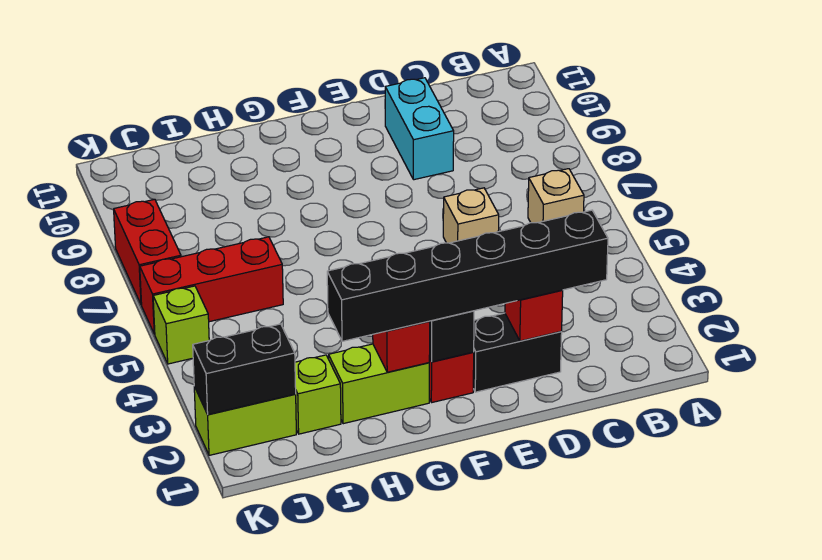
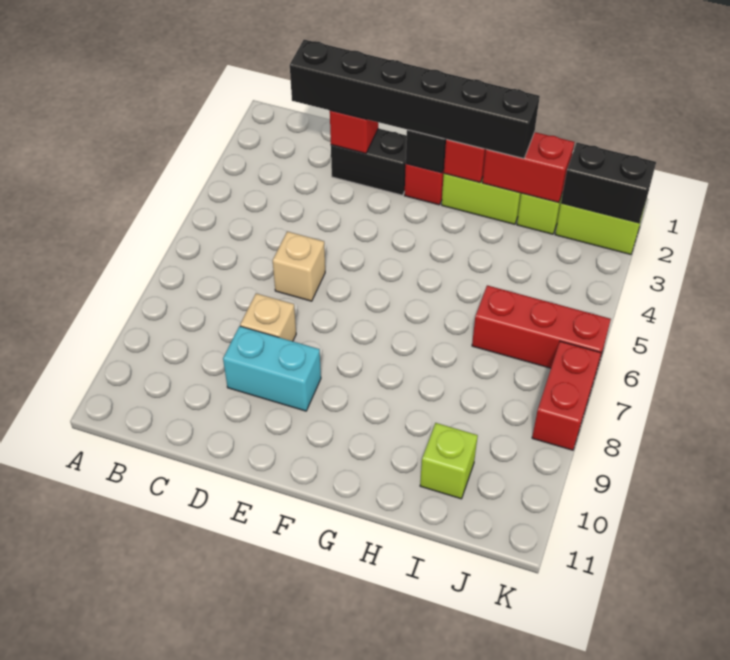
tan 1x1 brick [528,169,584,223] -> tan 1x1 brick moved to [240,293,296,341]
cyan 1x2 brick [385,78,454,180] -> cyan 1x2 brick turned to [223,326,321,411]
none -> red 1x2 brick [482,132,574,203]
lime 1x1 brick [153,286,209,364] -> lime 1x1 brick moved to [420,423,478,499]

